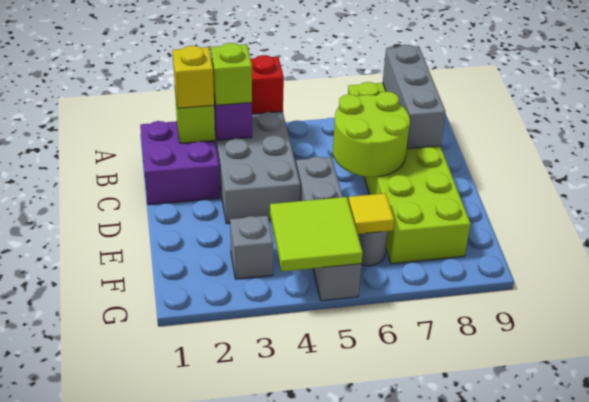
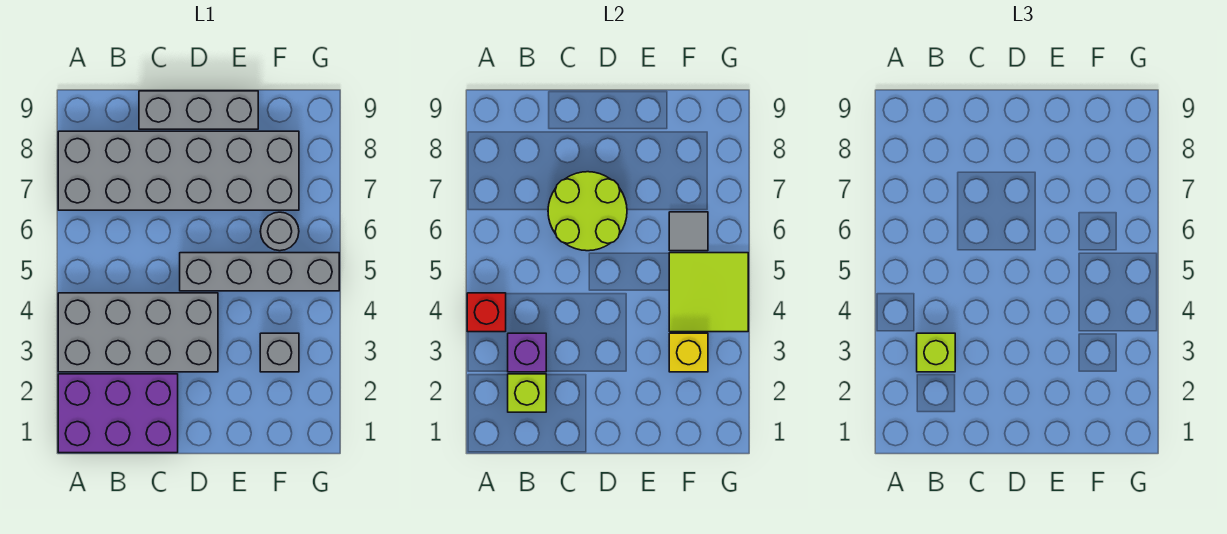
lime 2x6 brick [348,82,471,264] -> grey 2x6 brick [58,131,299,210]
grey 1x3 brick [383,45,446,149] -> grey 1x3 brick moved to [139,91,258,129]
purple 2x2 brick [140,121,220,205] -> purple 2x3 brick [58,374,178,453]
yellow 1x1 brick [173,46,214,108] -> yellow 1x1 brick moved to [669,333,708,372]
yellow 1x1 tile [348,193,394,234] -> grey 1x1 tile [669,212,708,251]

